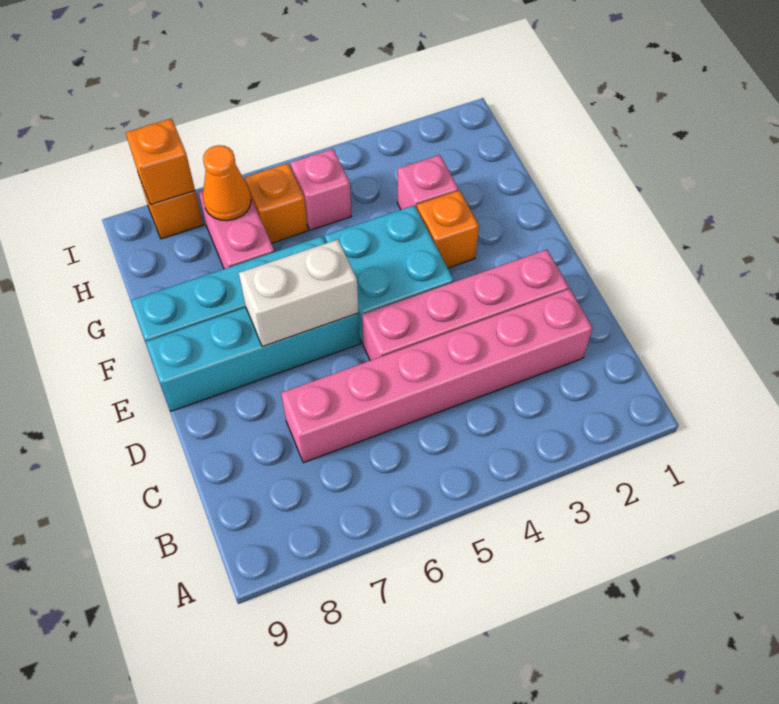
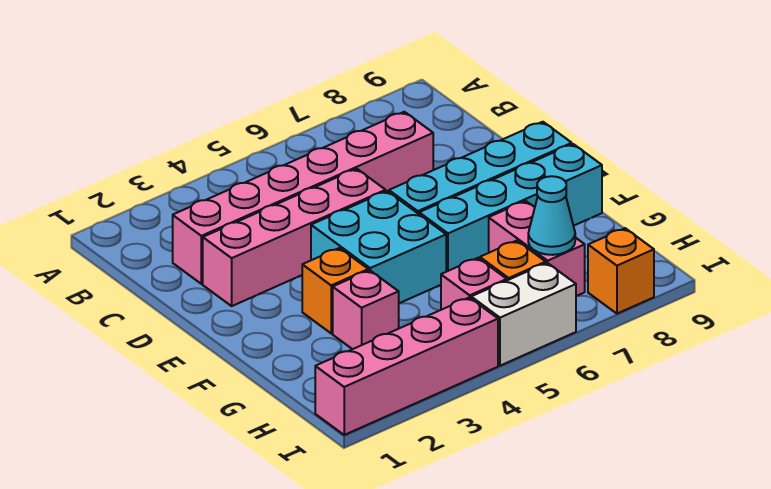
white 1x2 brick [239,240,358,347] -> white 1x2 brick moved to [471,263,576,366]
orange 1x1 cone [203,145,251,221] -> cyan 1x1 cone [528,176,575,255]
none -> pink 1x4 brick [315,297,498,435]
orange 1x1 brick [126,118,195,205] -> none

